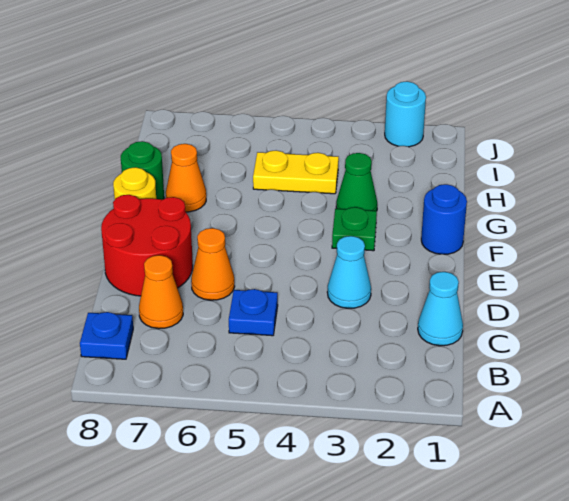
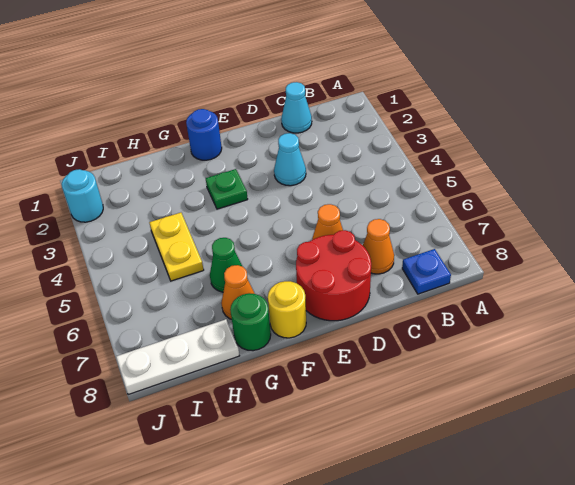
blue 1x1 plate [229,289,278,336] -> none
green 1x1 cone [336,153,377,211] -> green 1x1 cone moved to [210,238,243,292]
none -> white 1x3 plate [116,319,239,395]

